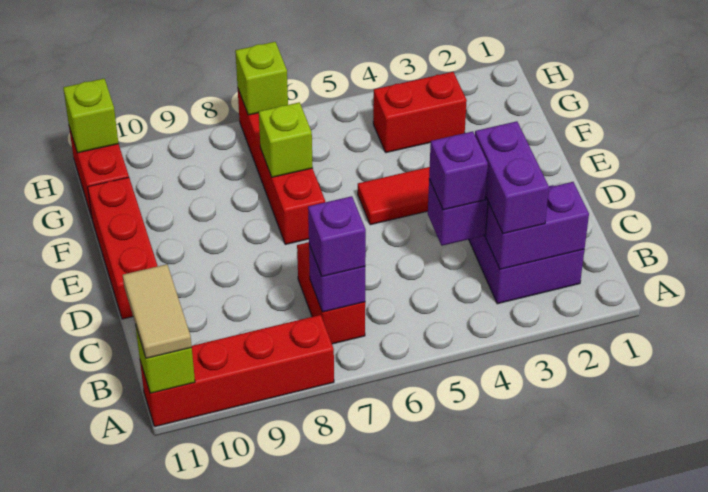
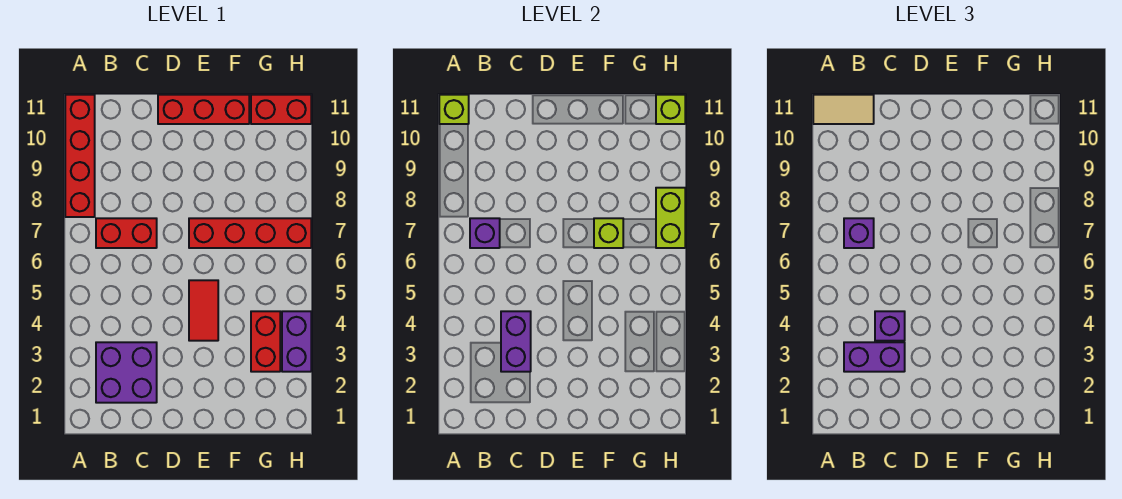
purple 1x2 brick [485,182,589,269] -> purple 1x2 brick moved to [282,311,311,372]
lime 1x1 brick [235,42,288,115] -> lime 1x2 brick [656,188,685,248]

